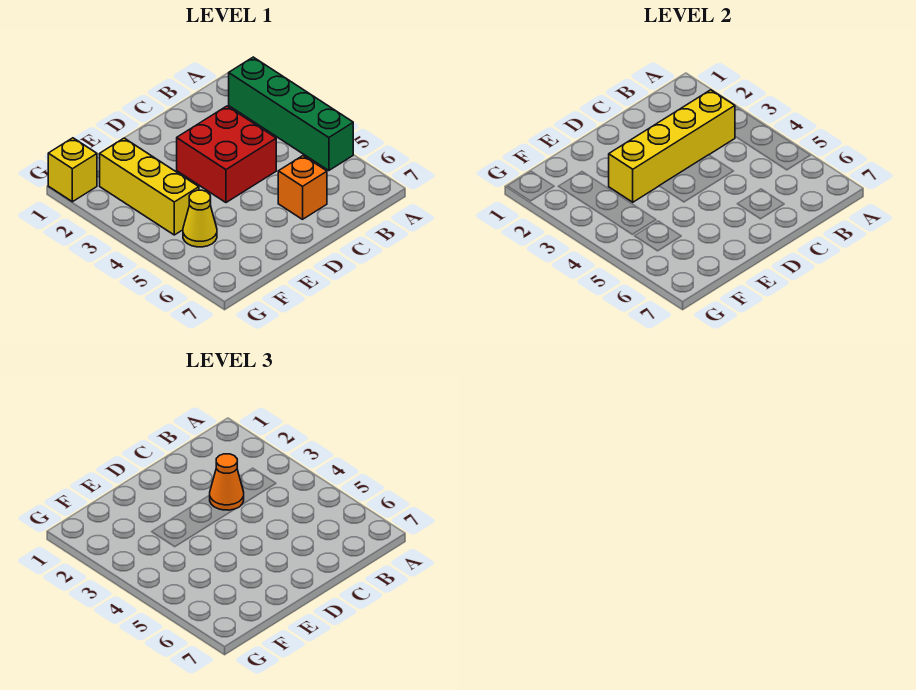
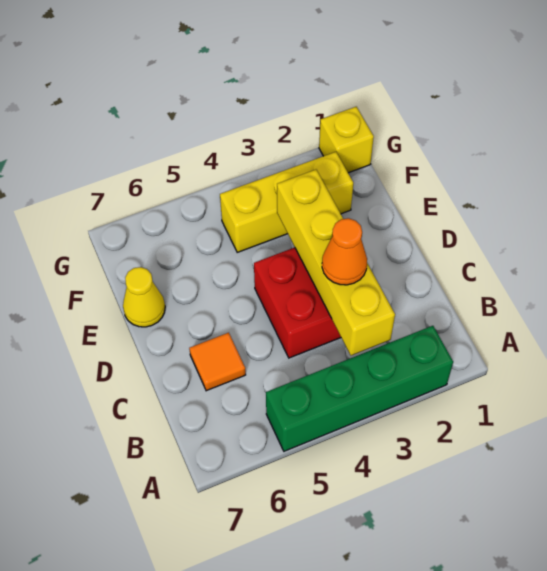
orange 1x1 brick [278,156,327,219] -> orange 1x1 tile [189,333,246,391]
yellow 1x1 cone [183,190,217,247] -> yellow 1x1 cone moved to [123,267,165,327]

